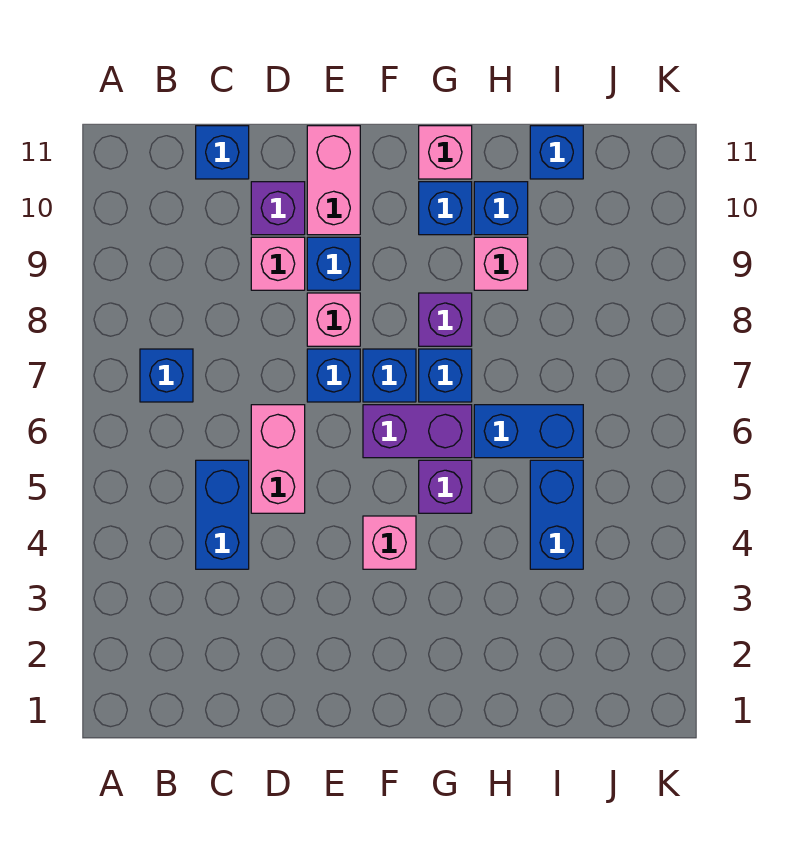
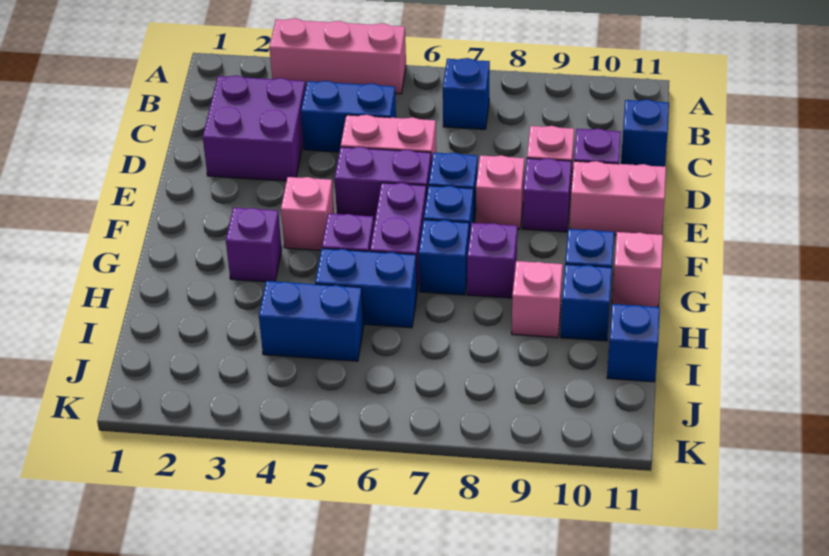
none -> pink 1x3 brick [269,18,406,94]
none -> purple 2x2 brick [203,75,306,181]
none -> purple 1x2 brick [335,147,431,220]
blue 1x1 brick [307,237,360,290] -> purple 1x1 brick [523,158,572,232]
none -> purple 1x1 brick [226,208,282,282]
blue 1x2 brick [474,405,583,458] -> blue 1x2 brick turned to [315,248,417,328]

